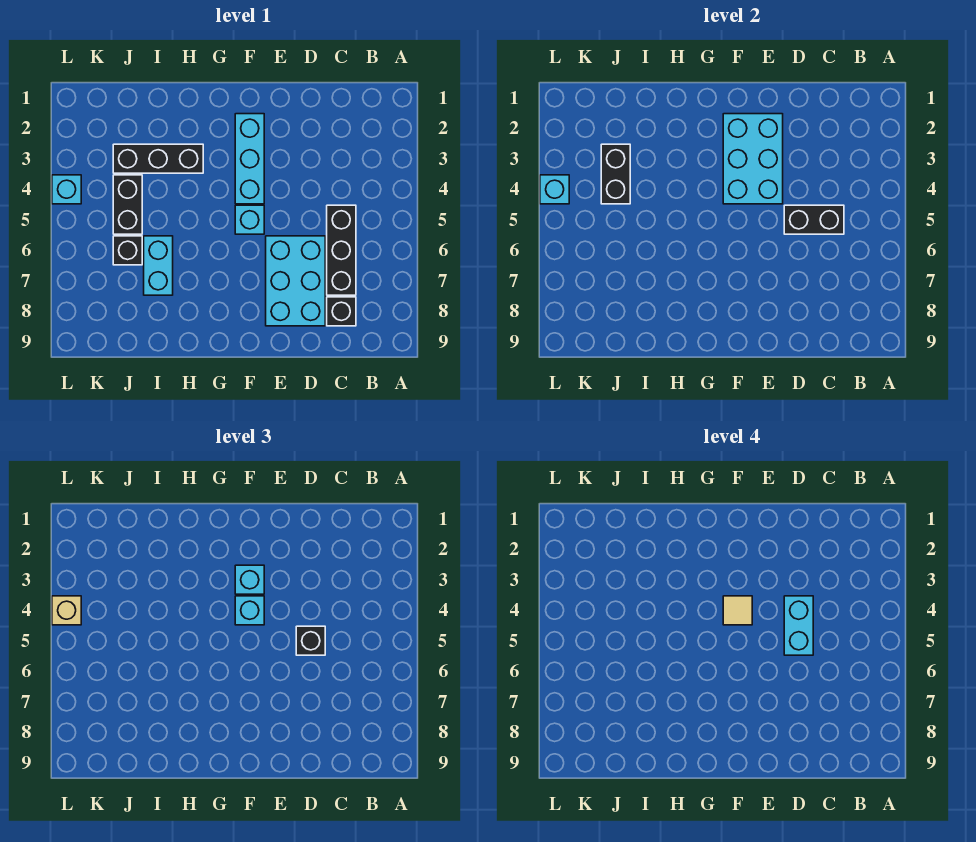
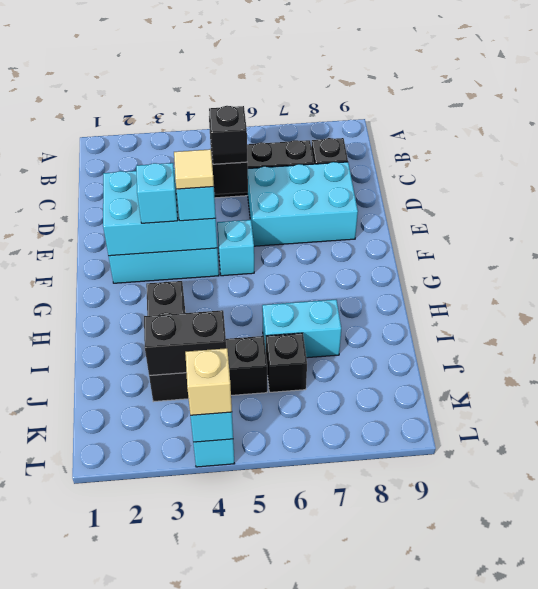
cyan 1x2 brick [784,596,813,655] -> none

